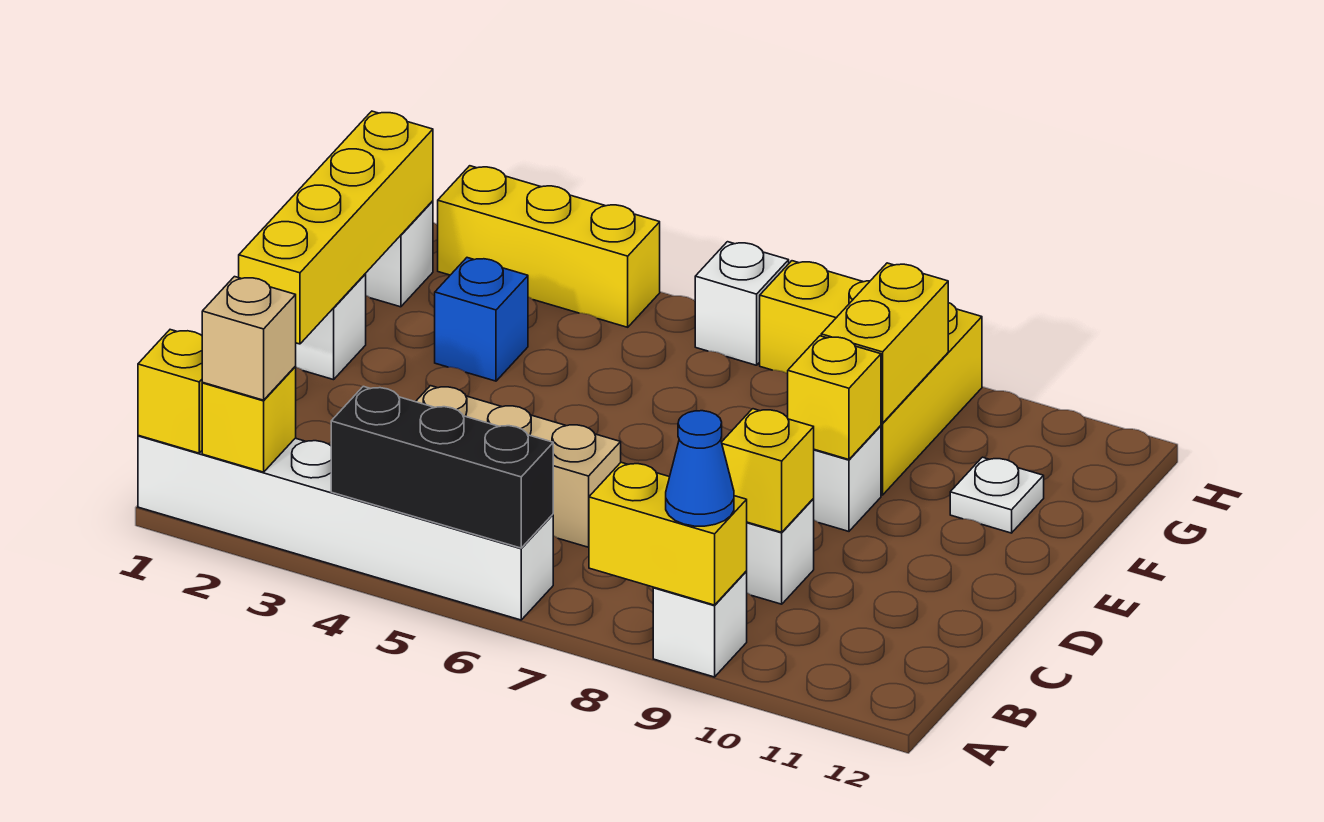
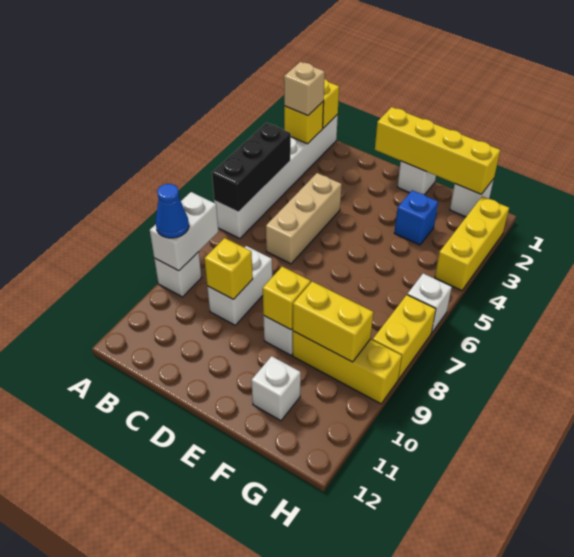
yellow 1x2 brick [589,462,747,605] -> white 1x2 brick [150,192,218,271]
white 1x1 plate [950,457,1044,533] -> white 1x1 brick [251,356,301,421]

